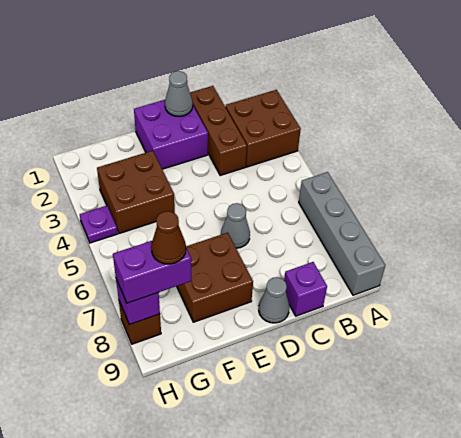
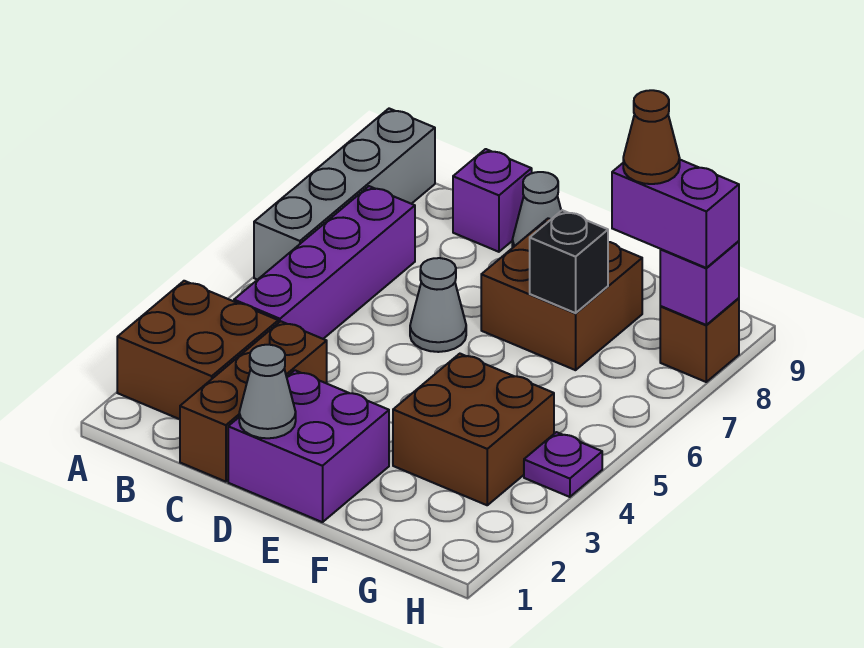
none -> purple 1x4 brick [234,186,415,339]
none -> black 1x1 brick [530,210,608,313]

